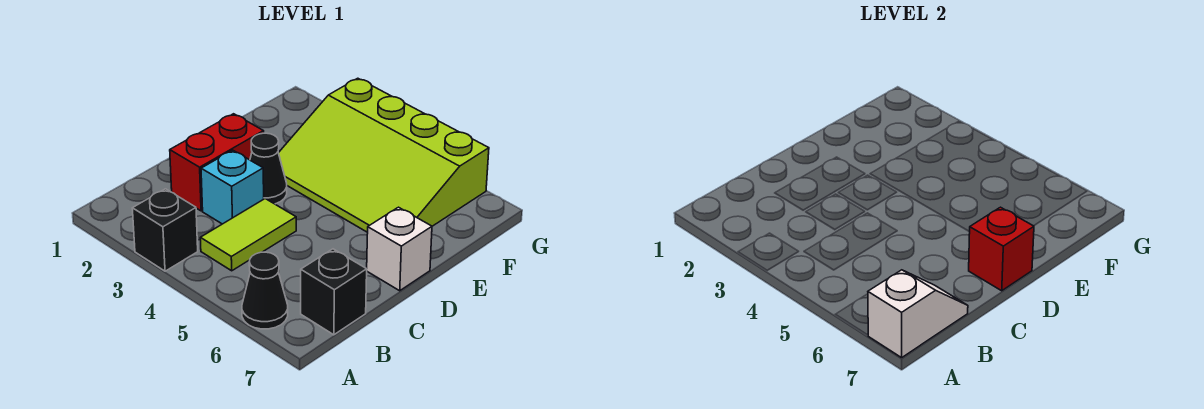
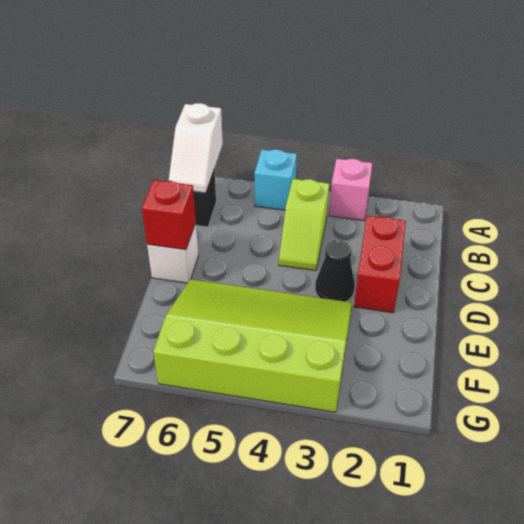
black 1x1 brick [132,189,198,271] -> pink 1x1 brick [329,159,373,220]
black 1x1 cone [242,252,288,329] -> none
lime 1x2 tile [200,199,296,271] -> lime 1x2 slope [279,179,329,271]
cyan 1x1 brick [201,150,264,224] -> cyan 1x1 brick moved to [254,150,297,210]

